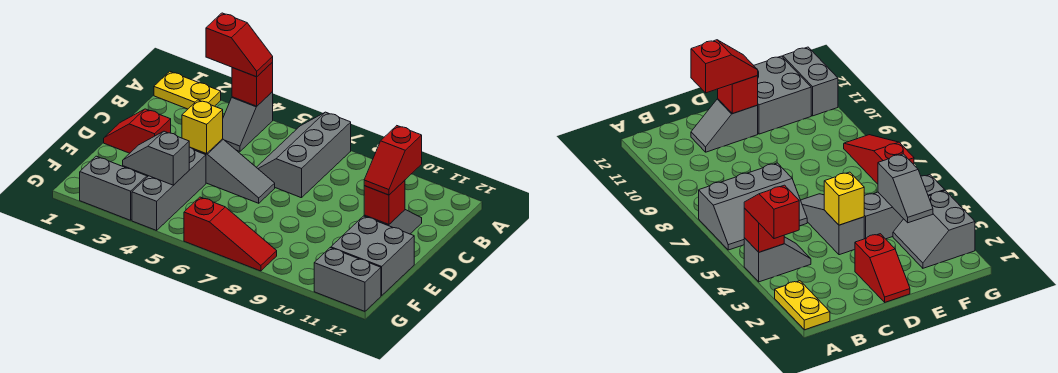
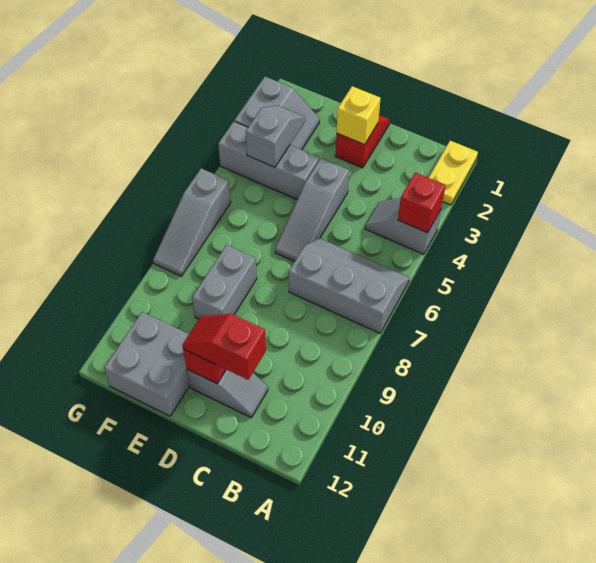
red 1x2 slope [206,13,273,77] -> none
yellow 1x1 brick [182,100,223,154] -> yellow 1x1 brick moved to [337,86,381,145]
red 1x3 slope [184,197,277,271] -> grey 1x3 slope [153,169,231,276]
grey 1x2 brick [314,248,381,311] -> grey 1x2 brick moved to [192,245,257,319]

